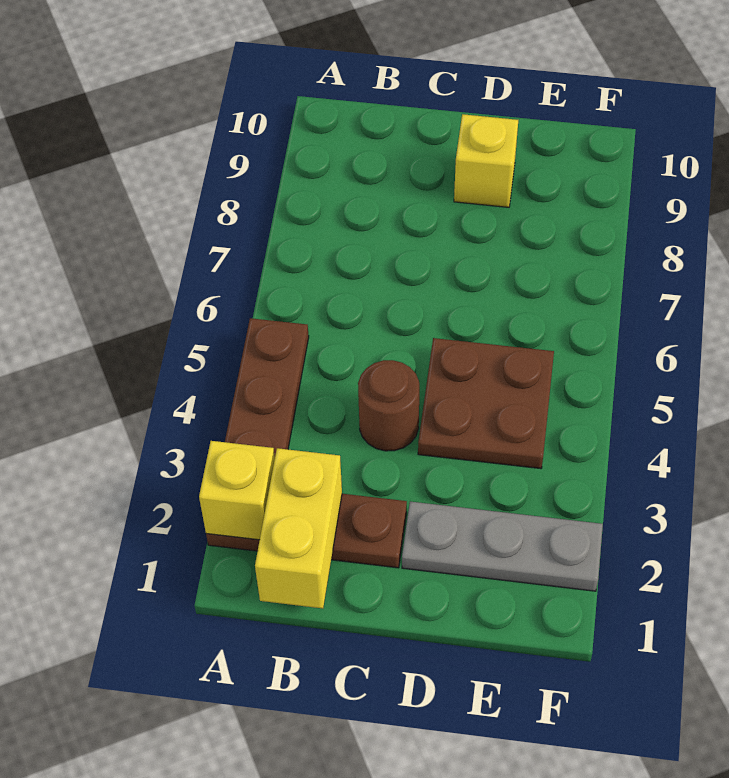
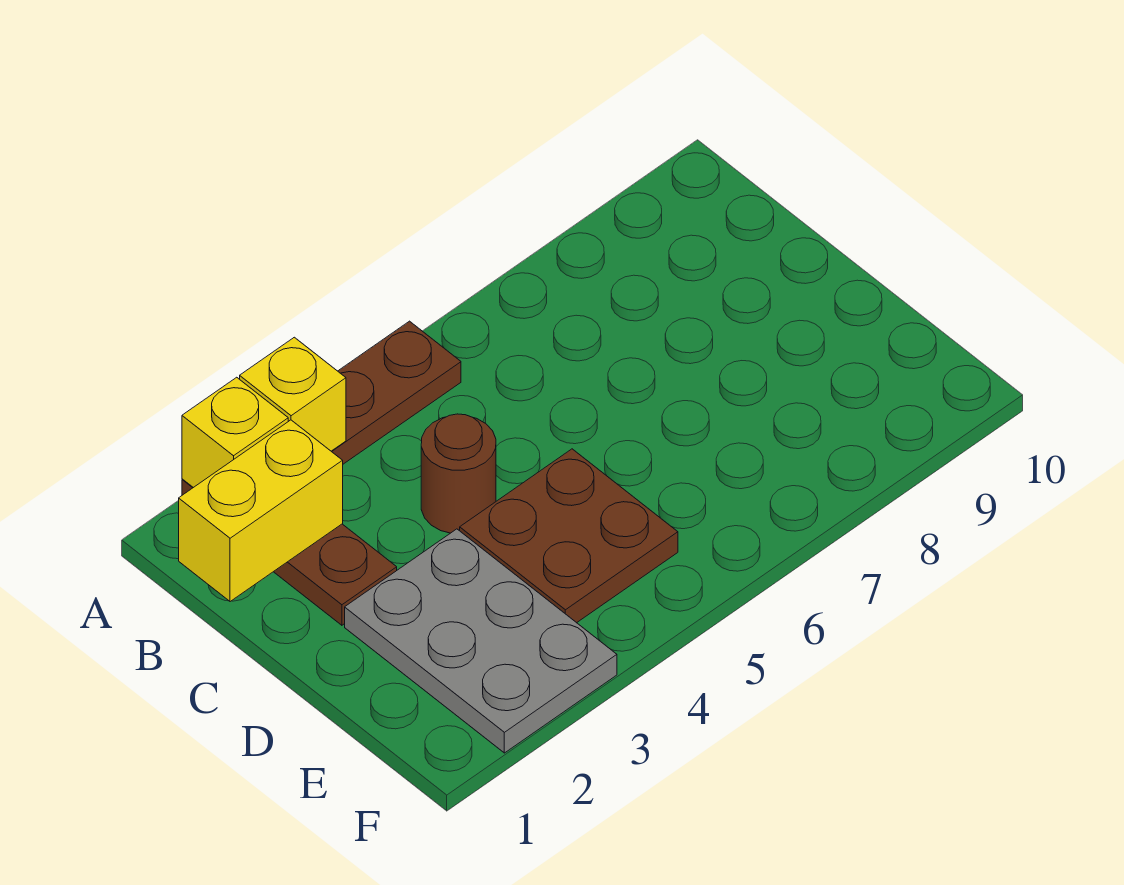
grey 1x3 plate [402,502,603,591] -> grey 2x3 plate [345,529,617,753]
yellow 1x1 brick [454,114,518,207] -> yellow 1x1 brick moved to [240,337,346,451]

